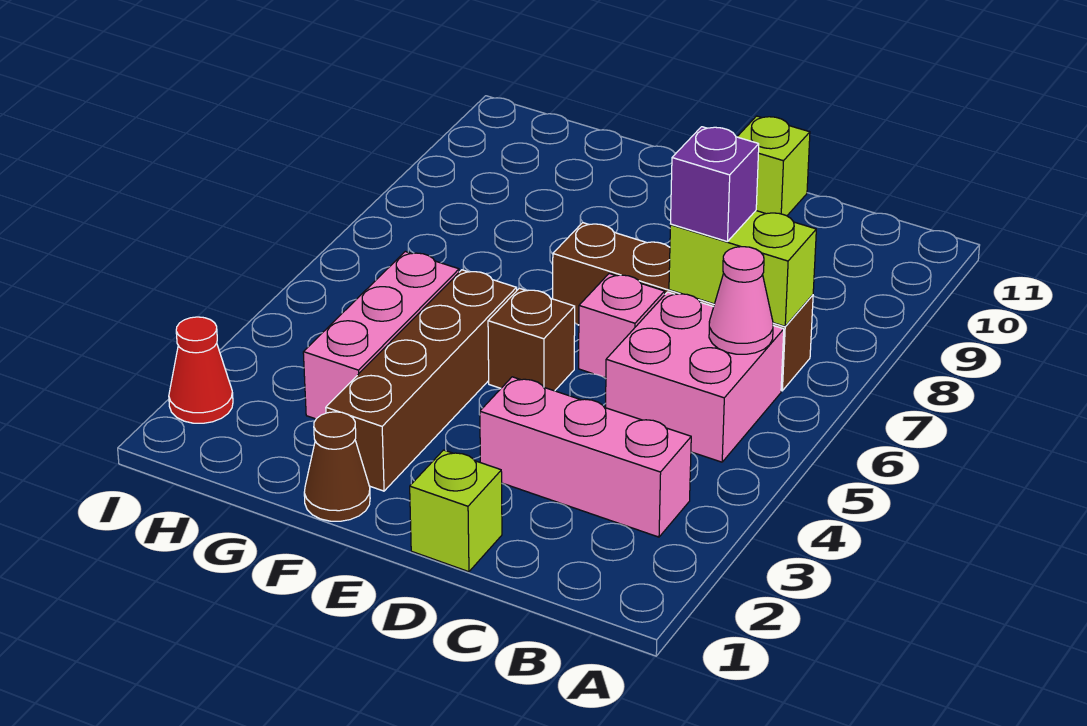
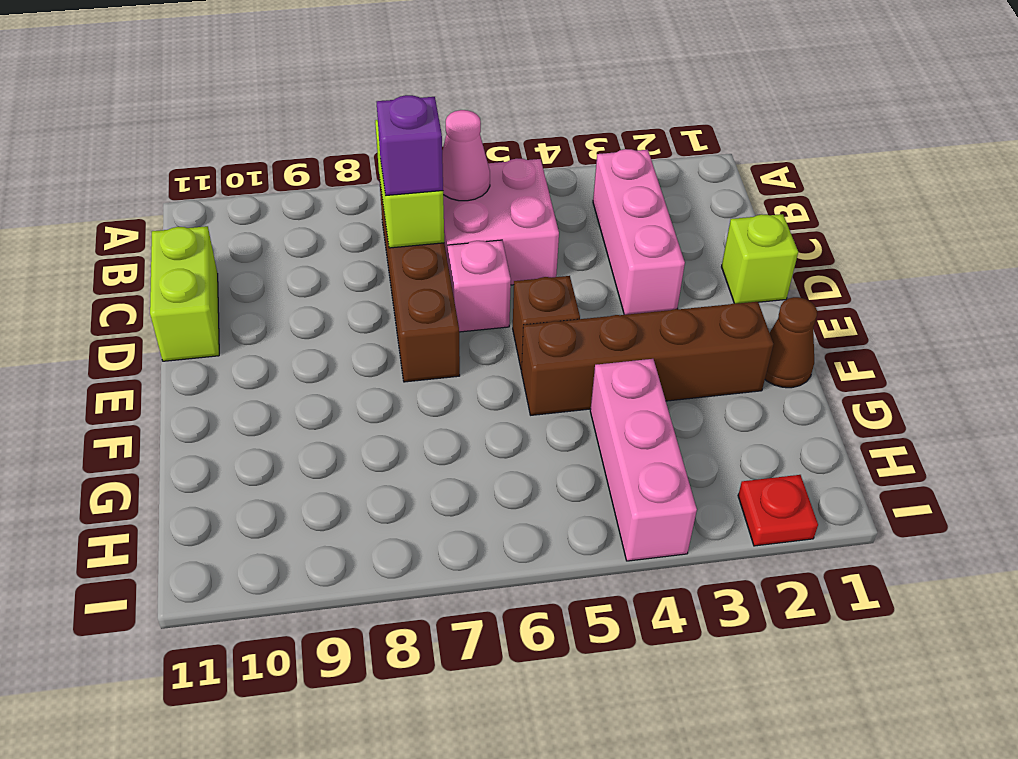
lime 1x1 brick [737,116,810,216] -> lime 1x2 brick [150,226,219,361]
pink 1x3 brick [303,252,459,419] -> pink 1x3 brick turned to [590,359,697,561]
red 1x1 cone [169,317,233,423] -> red 1x1 plate [738,475,818,546]

